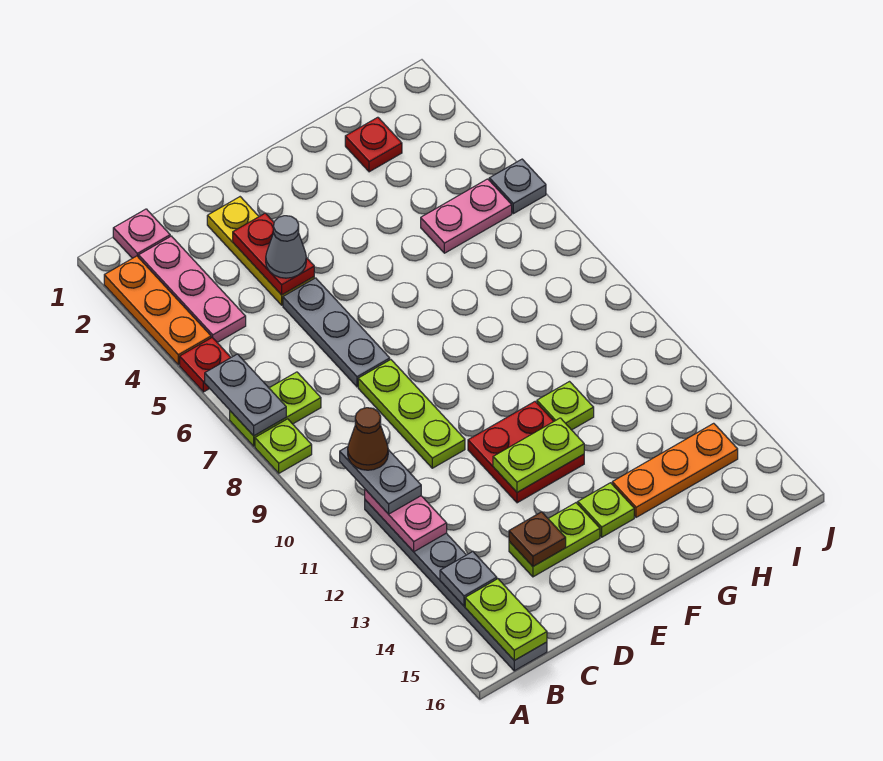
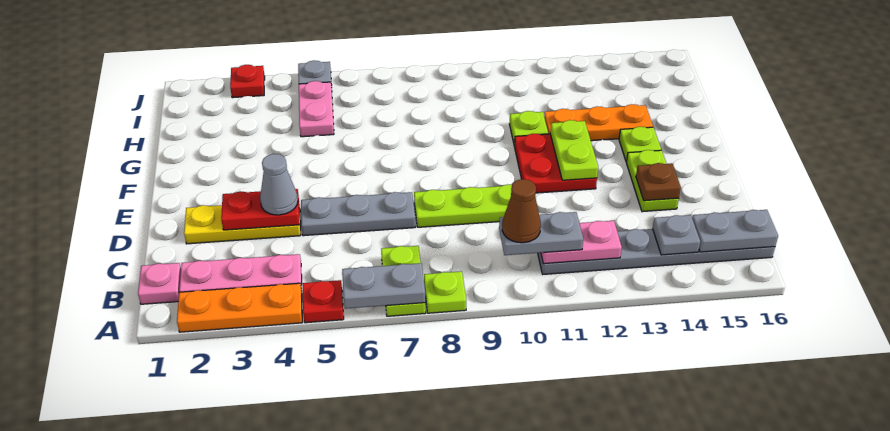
lime 1x2 plate [465,579,547,660] -> grey 1x2 plate [692,210,778,252]
orange 1x3 plate [612,423,738,517] -> orange 1x3 plate turned to [544,104,653,141]
red 1x1 plate [345,117,402,172] -> red 1x1 plate moved to [230,65,265,98]

